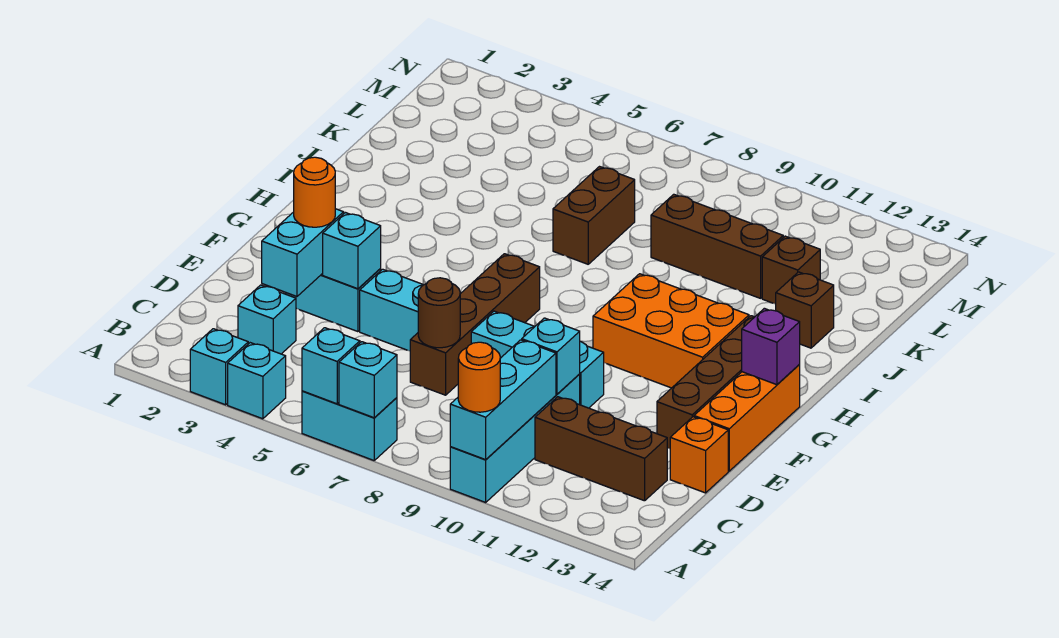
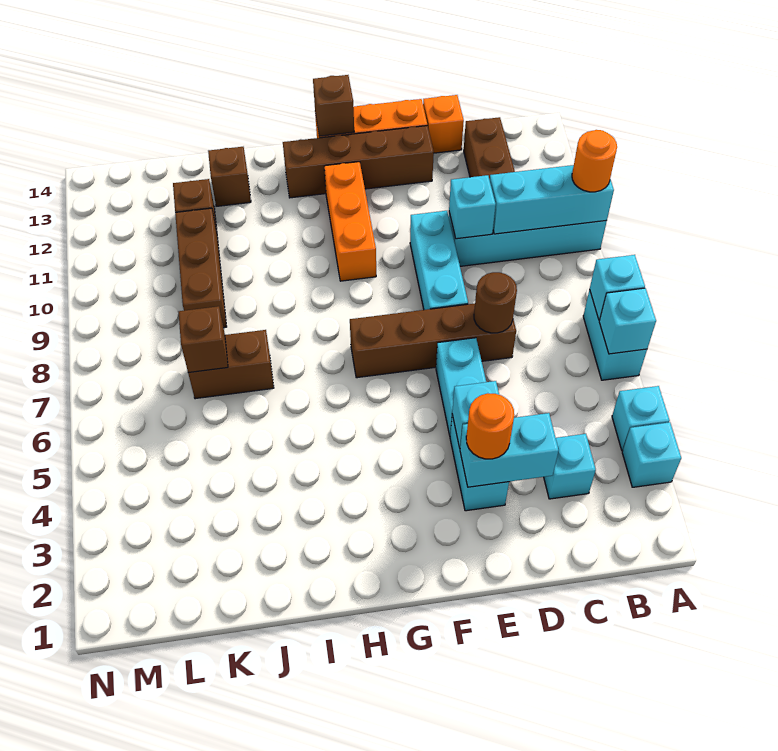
orange 2x3 brick [593,274,749,388] -> orange 1x3 brick [324,162,376,281]
purple 1x1 brick [742,308,800,385] -> brown 1x1 brick [313,75,354,136]
none -> brown 1x1 brick [179,306,228,373]

